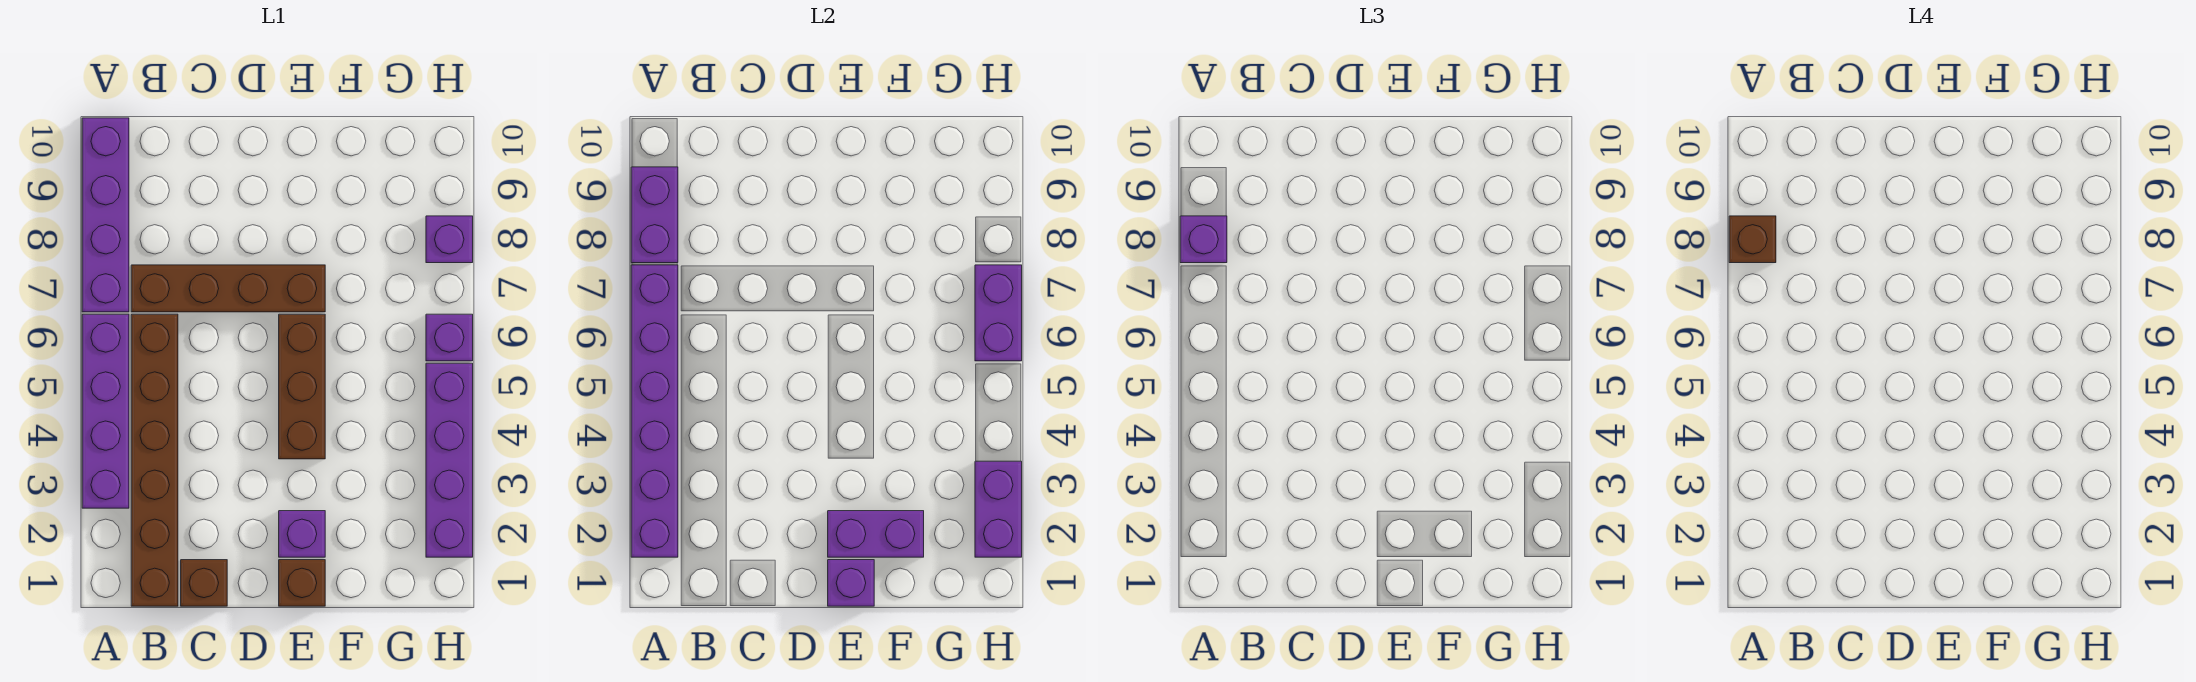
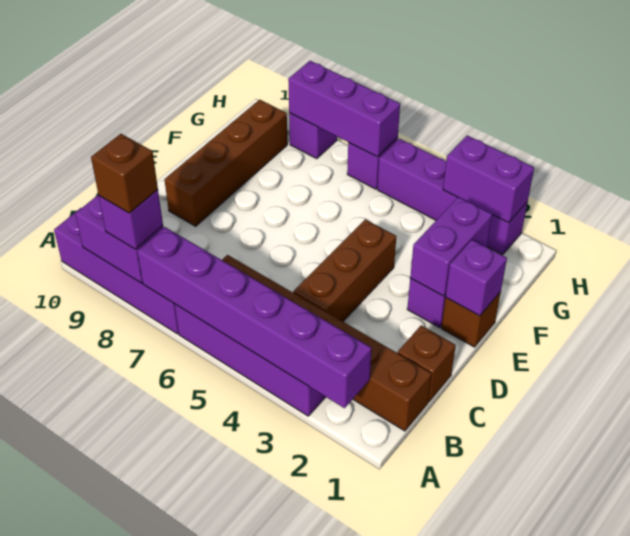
brown 1x4 brick [131,265,325,312] -> brown 1x4 brick moved to [164,100,287,226]
brown 1x3 brick [279,314,325,459] -> brown 1x3 brick turned to [293,219,396,321]
purple 1x2 brick [975,265,1022,361] -> purple 1x3 brick [288,61,400,157]

